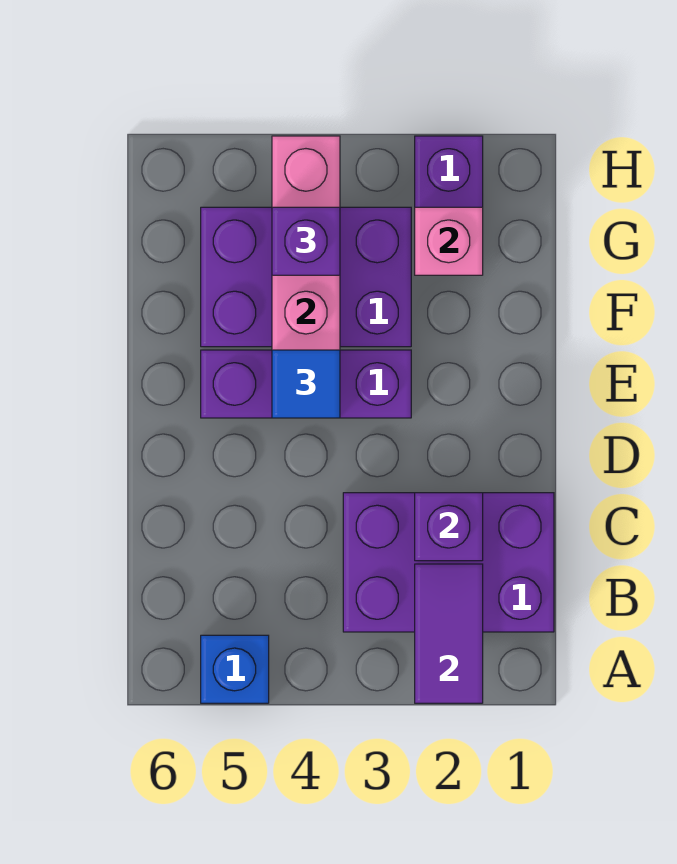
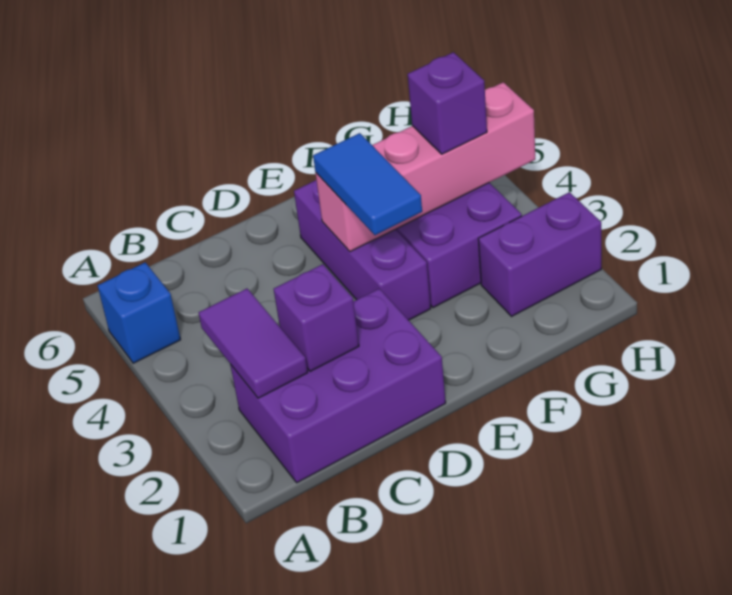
purple 1x2 tile [415,564,483,703] -> purple 1x2 tile turned to [199,289,308,398]
purple 2x3 brick [343,493,554,632] -> purple 2x3 brick turned to [230,288,446,483]
blue 1x1 tile [272,350,340,418] -> blue 1x2 tile [313,133,422,235]
pink 1x1 brick [415,207,483,275] -> none

